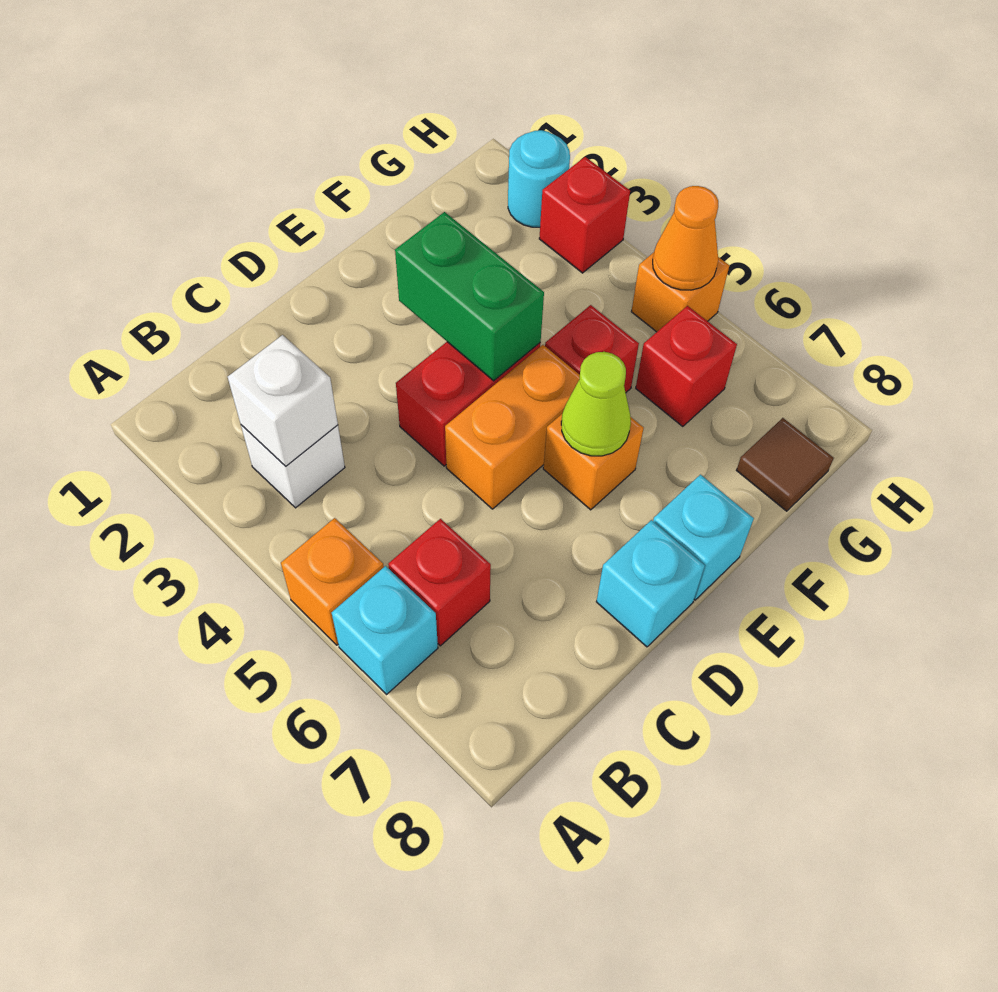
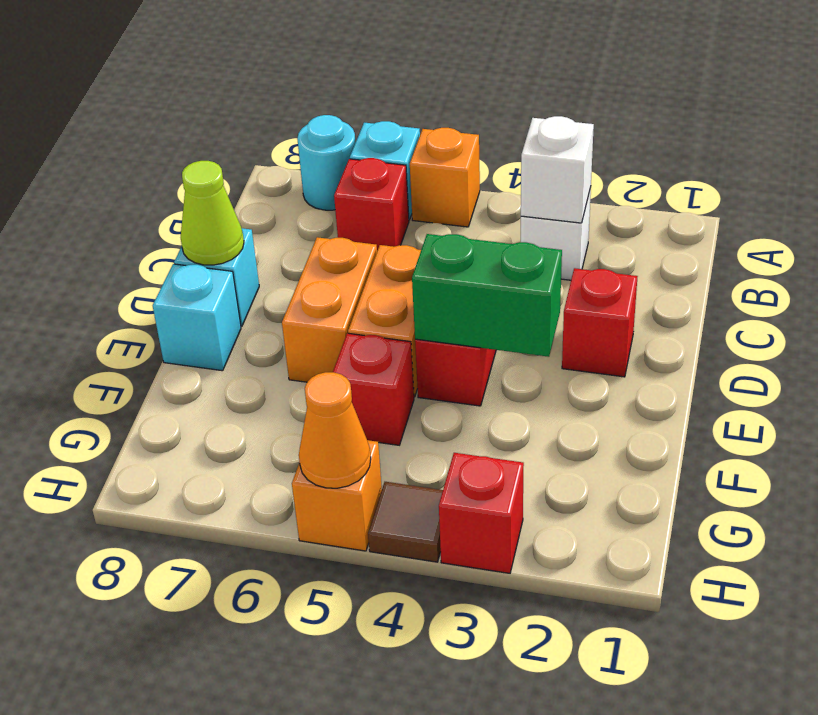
orange 1x1 brick [543,414,644,510] -> orange 1x2 brick [282,237,377,382]
lime 1x1 cone [561,352,631,456] -> lime 1x1 cone moved to [181,161,244,265]
red 1x1 brick [636,306,737,427] -> red 1x1 brick moved to [562,268,638,377]
brown 1x1 tile [736,418,833,511] -> brown 1x1 tile moved to [368,482,443,562]
cyan 1x1 round brick [508,130,570,227] -> cyan 1x1 round brick moved to [297,115,356,210]

